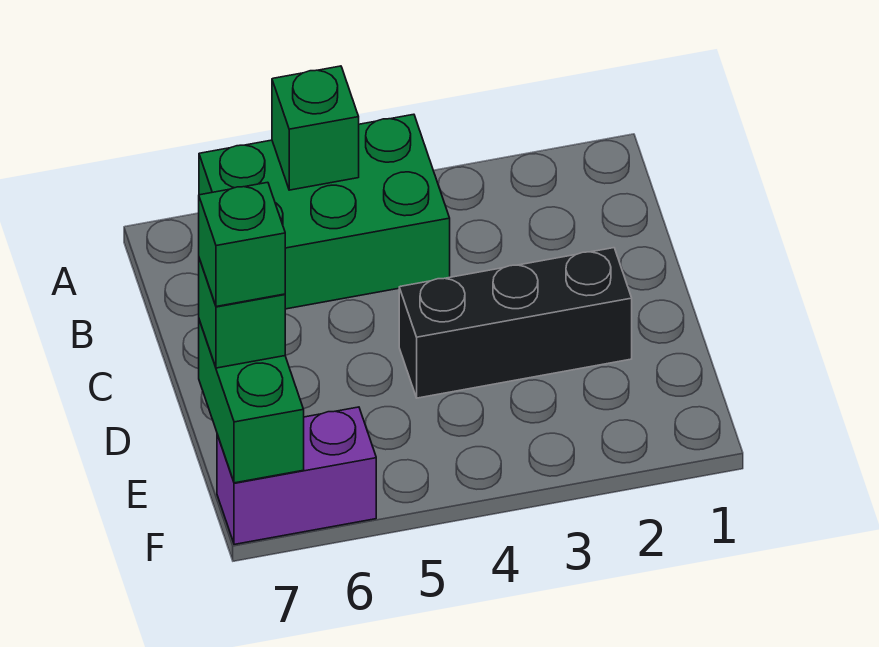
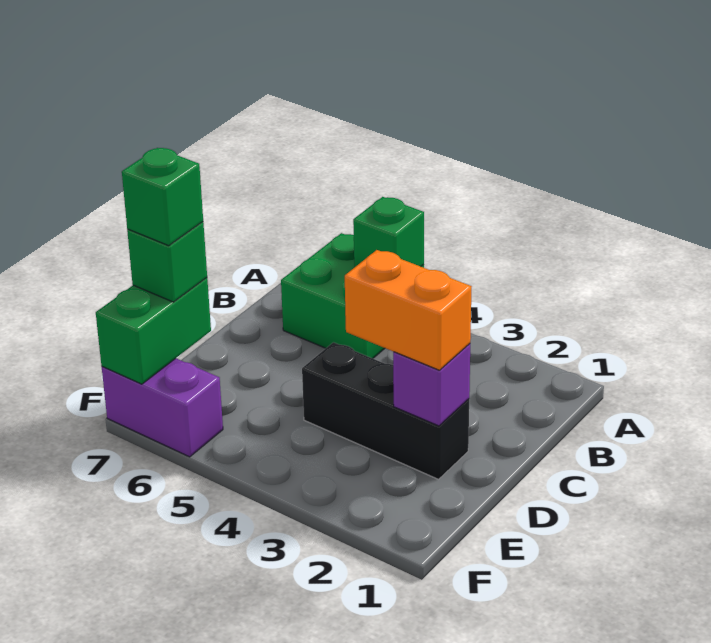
green 2x3 brick [199,114,450,309] -> green 2x2 brick [281,233,424,358]
none -> purple 1x1 brick [393,344,470,426]
none -> orange 1x2 brick [345,250,472,370]

